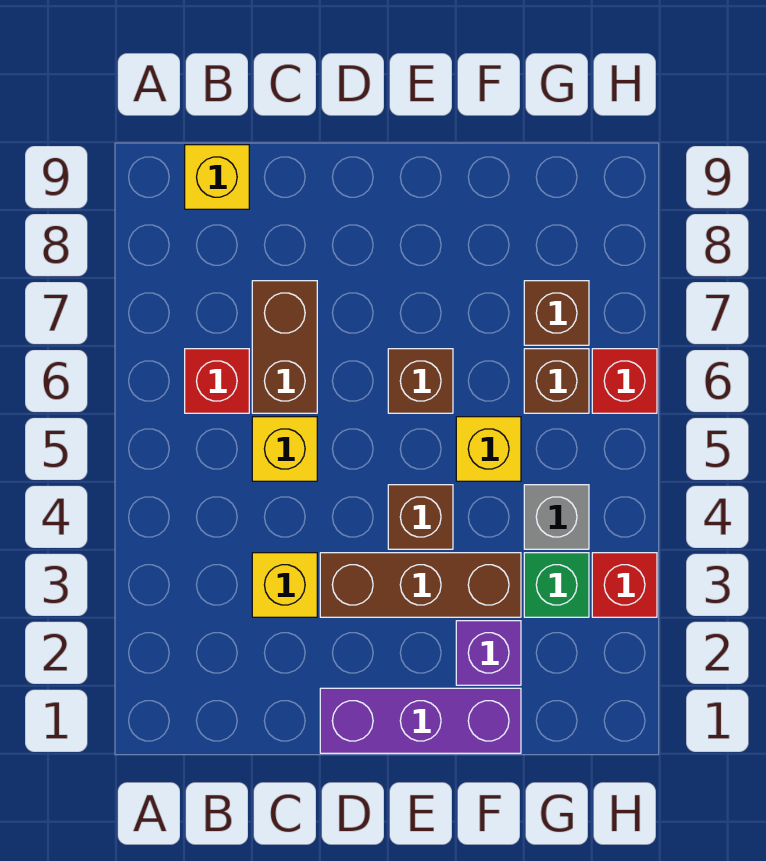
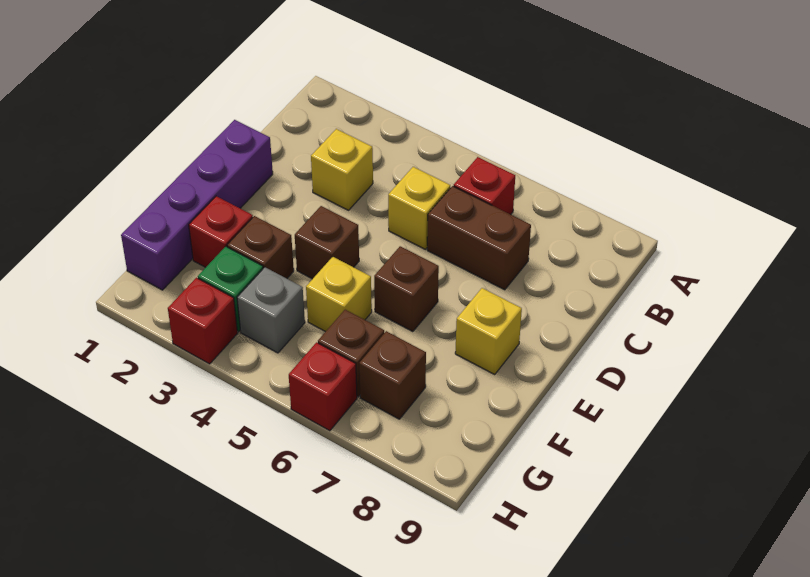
yellow 1x1 brick [185,145,249,209] -> yellow 1x1 brick moved to [455,288,522,374]
purple 1x3 brick [320,688,521,753] -> purple 1x4 brick [121,120,273,290]
brown 1x3 brick [320,553,521,617] -> brown 1x1 brick [227,216,294,278]
purple 1x1 brick [456,621,521,685] -> red 1x1 brick [189,196,253,267]

